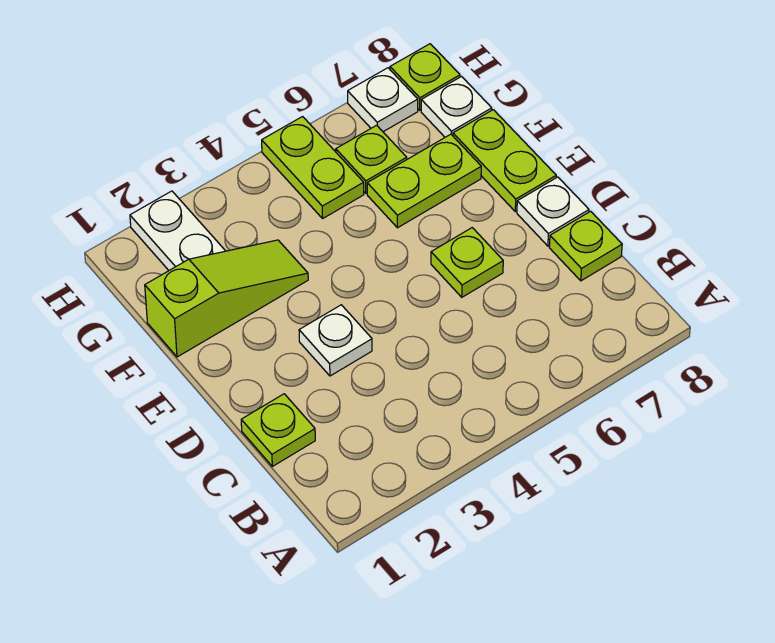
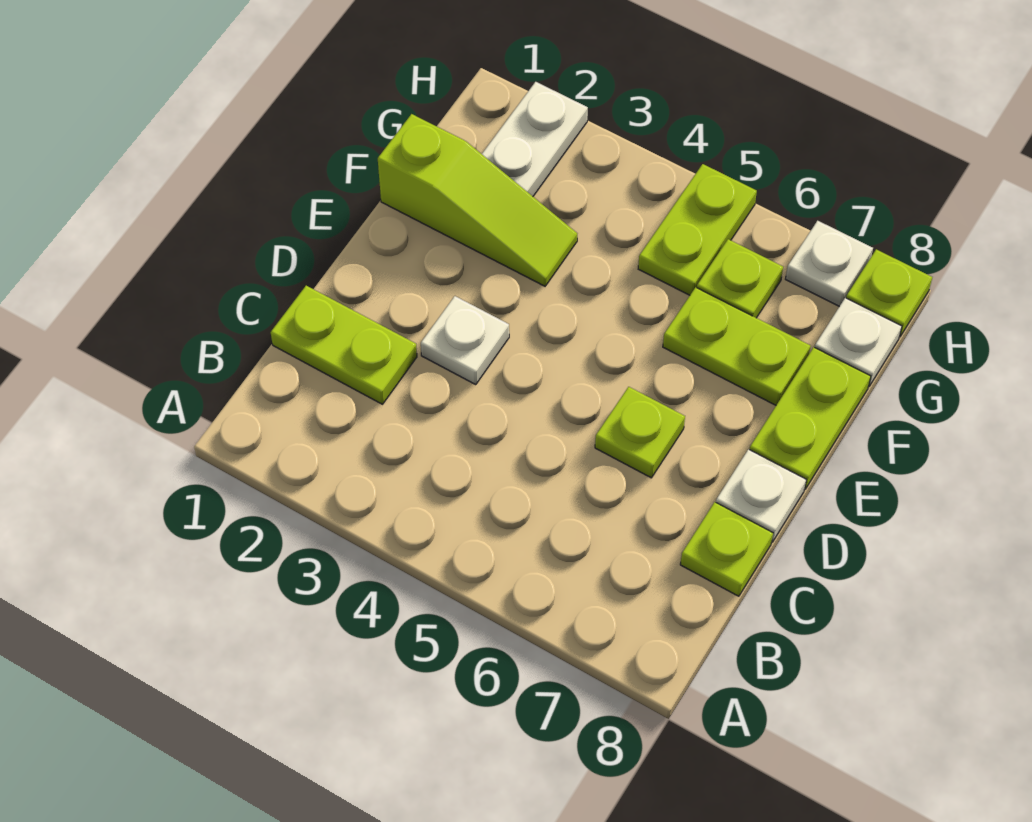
lime 1x1 plate [241,394,315,466] -> lime 1x2 plate [271,286,417,404]

